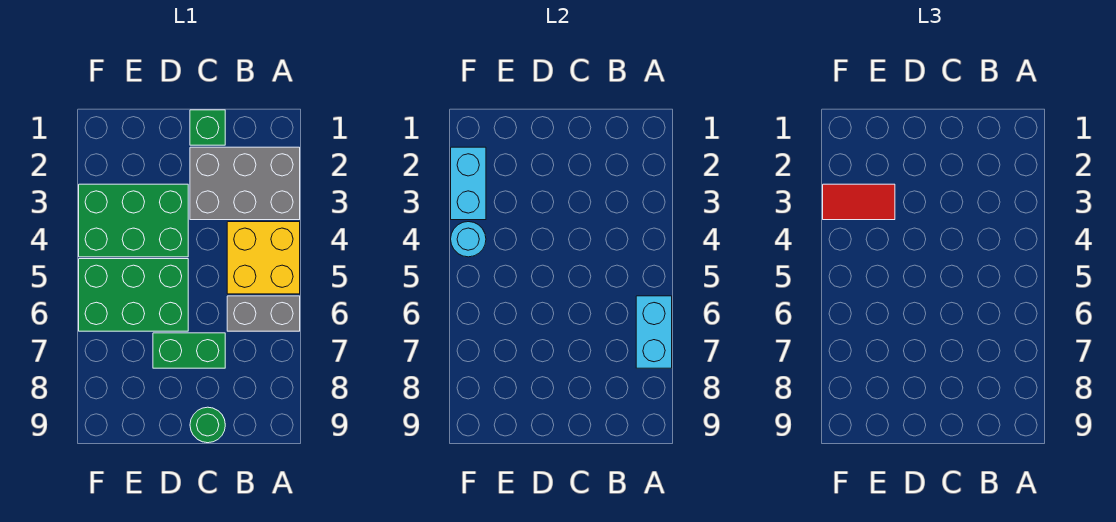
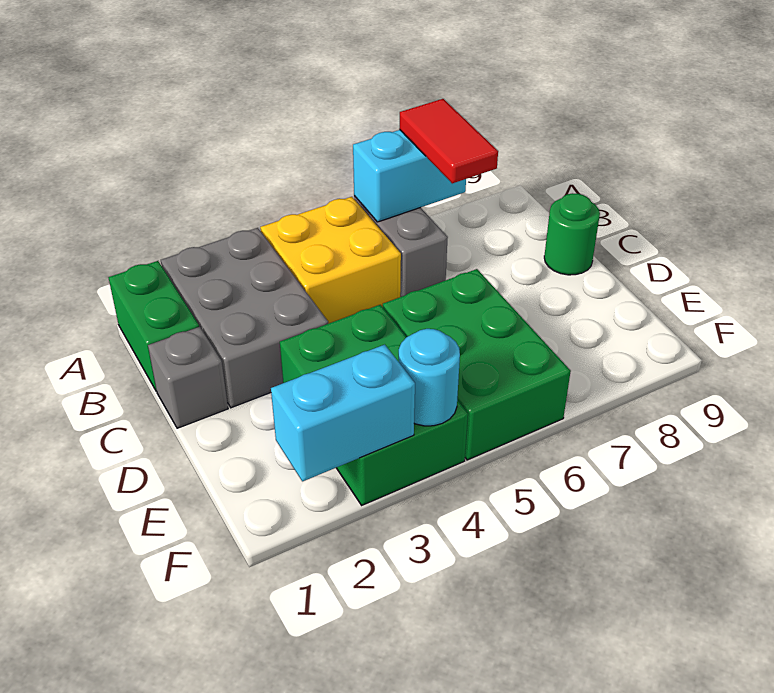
green 1x1 brick [190,110,225,145] -> grey 1x1 brick [148,327,228,428]
green 1x2 brick [153,333,225,368] -> green 1x2 brick moved to [108,261,199,391]
red 1x2 tile [823,184,895,220] -> red 1x2 tile moved to [399,99,498,183]

